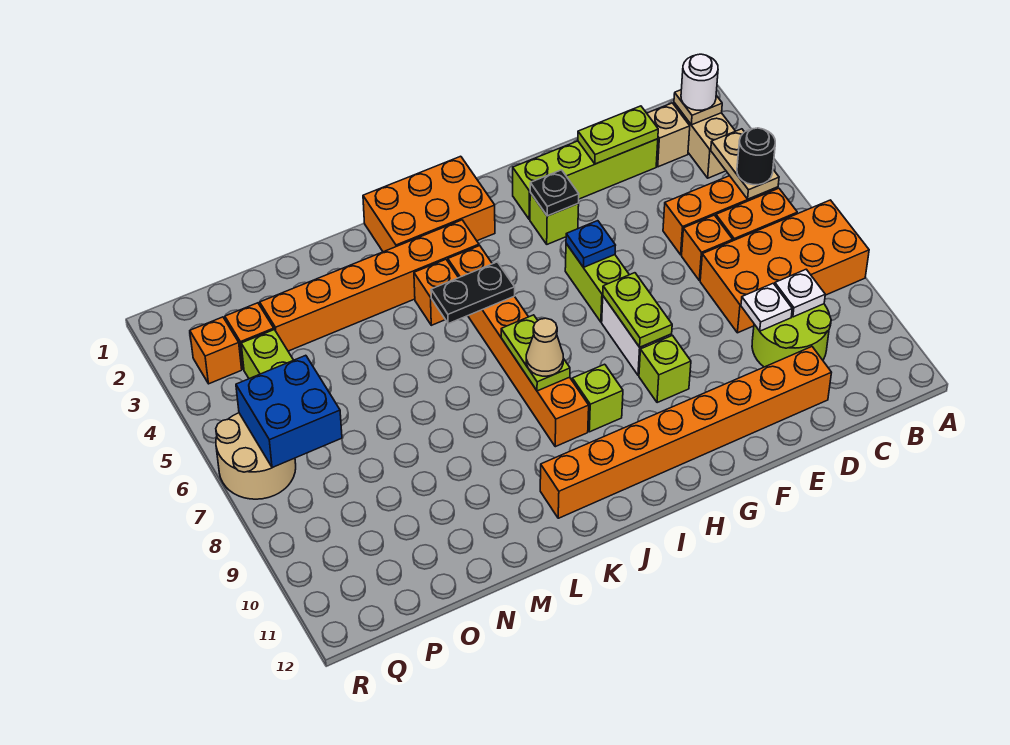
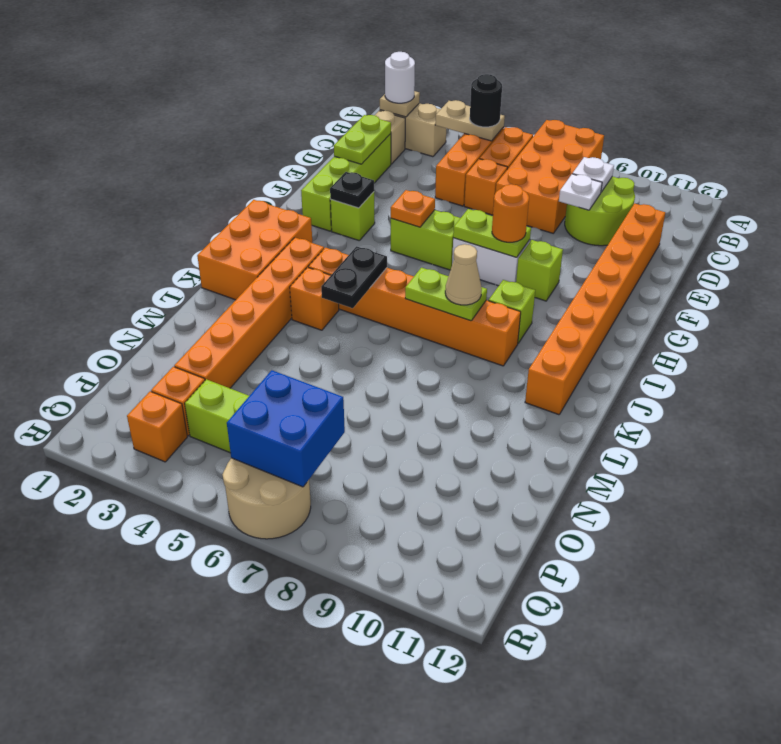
blue 1x1 plate [566,221,616,268] -> orange 1x1 plate [391,190,435,227]
none -> orange 1x1 round brick [492,184,529,242]

